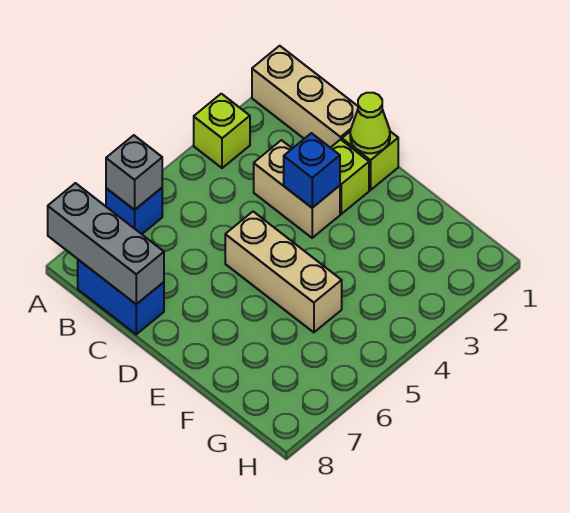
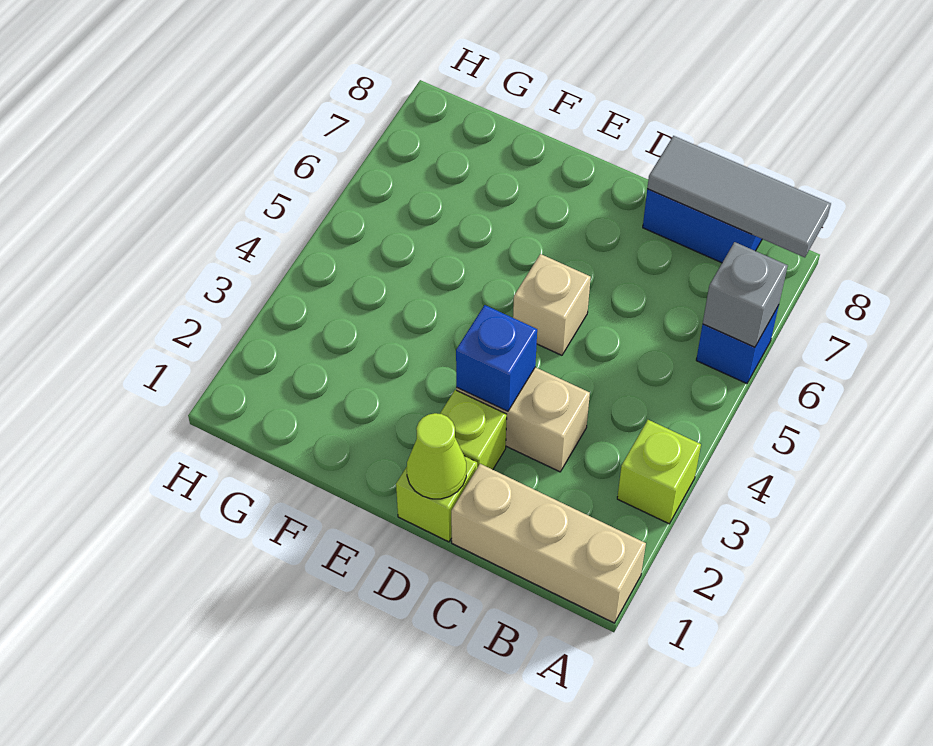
grey 1x3 brick [48,183,164,304] -> grey 1x3 tile [647,136,831,257]
tan 1x3 brick [225,212,342,332] -> tan 1x1 brick [513,254,591,355]

